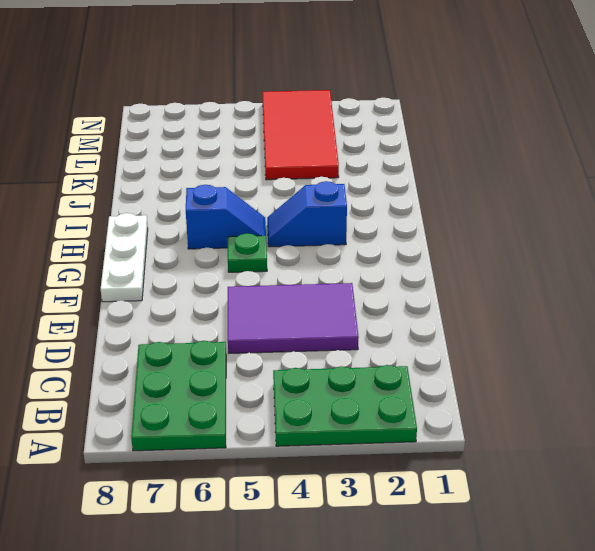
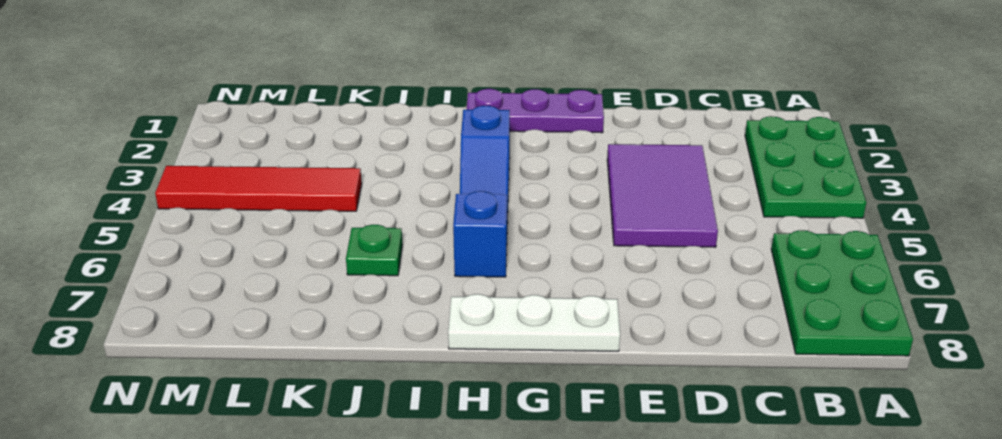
green 2x3 plate [131,341,226,451] -> green 2x3 plate turned to [771,230,913,356]
none -> purple 1x3 plate [467,89,604,133]
green 1x1 plate [228,233,267,272] -> green 1x1 plate moved to [346,225,403,276]
red 2x4 tile [262,90,339,180] -> red 1x4 tile [155,166,362,211]

